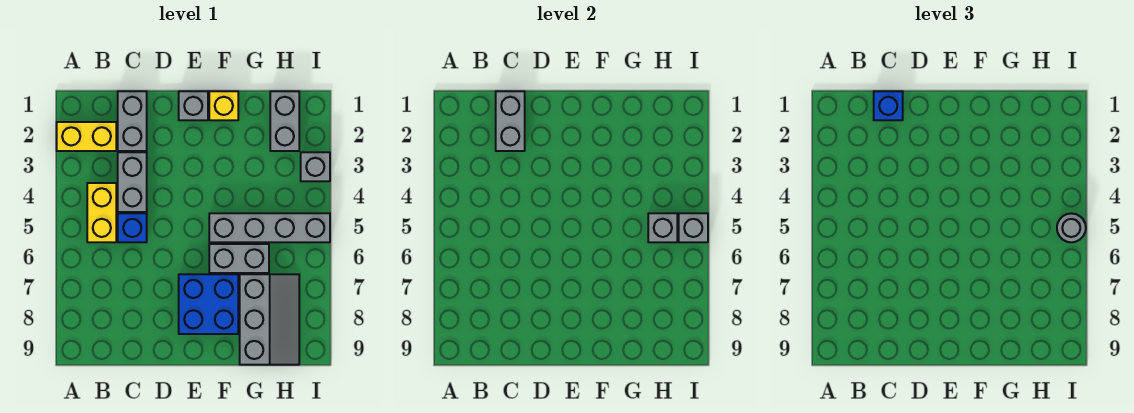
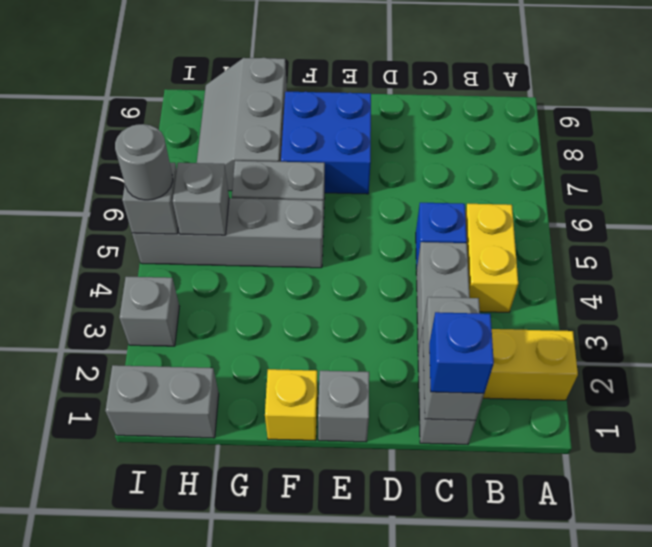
grey 1x2 brick [270,91,299,151] -> grey 1x2 brick turned to [105,365,219,438]

